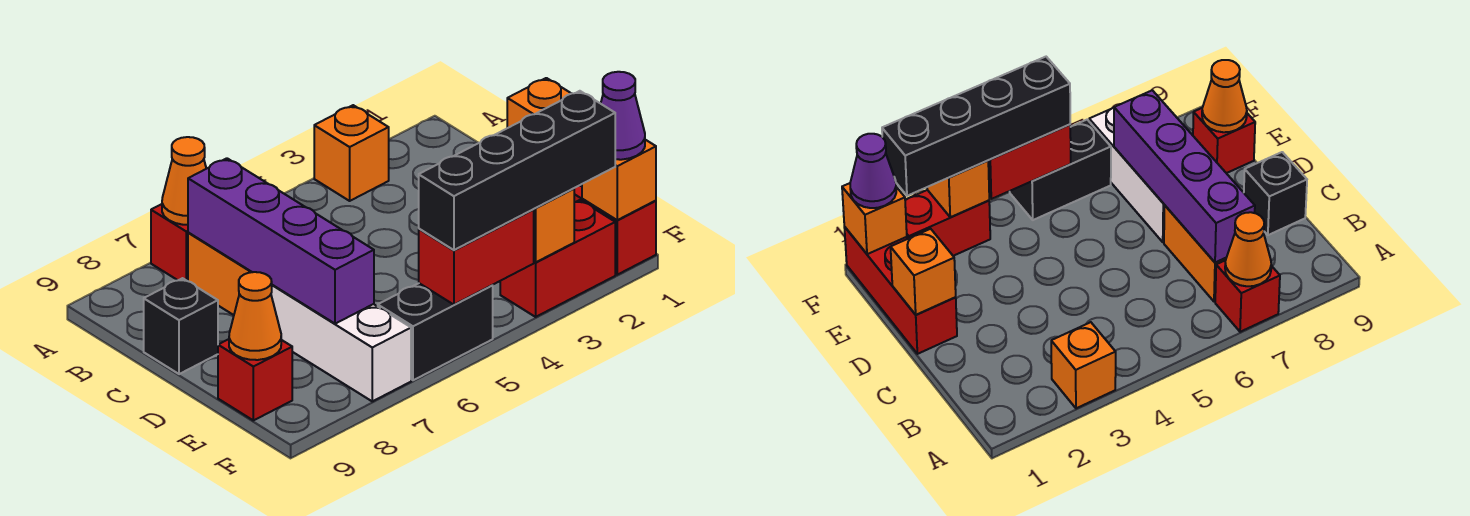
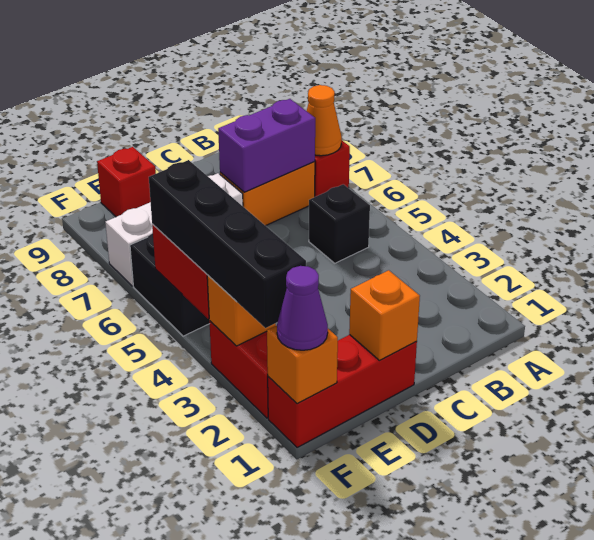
orange 1x1 brick [314,105,389,201] -> none
purple 1x4 brick [188,158,374,324] -> purple 1x2 brick [218,99,315,192]
black 1x1 brick [144,278,218,374] -> black 1x1 brick moved to [309,184,370,263]
orange 1x1 cone [229,272,281,360] -> none

